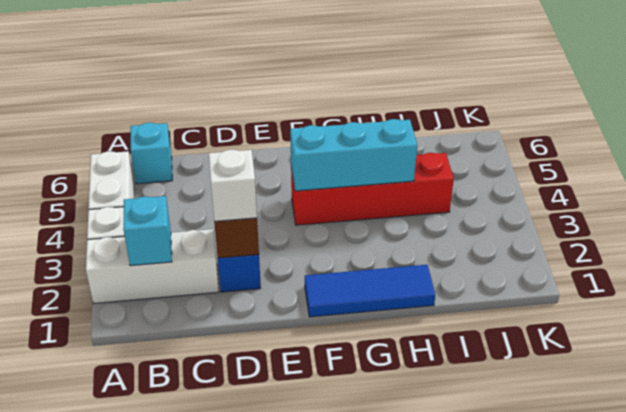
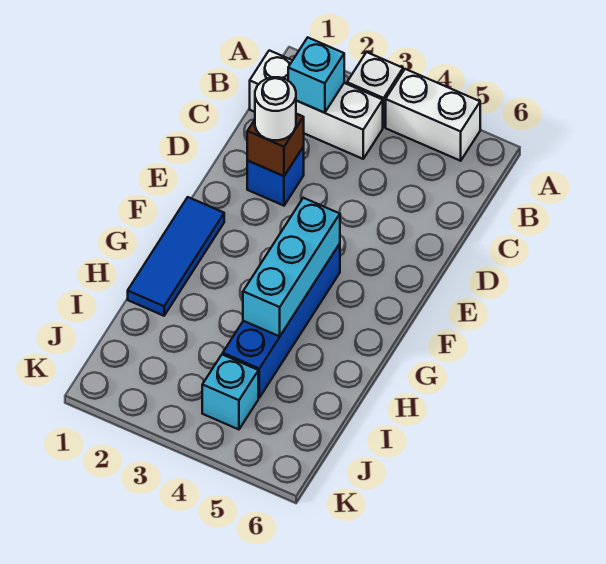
white 1x3 brick [86,229,219,303] -> white 1x3 brick turned to [250,50,383,159]
cyan 1x1 brick [131,123,172,184] -> cyan 1x1 brick moved to [202,354,258,429]
white 1x1 brick [209,149,257,221] -> white 1x1 round brick [255,77,296,140]
red 1x4 brick [291,153,454,225] -> blue 1x4 brick [223,244,340,398]

